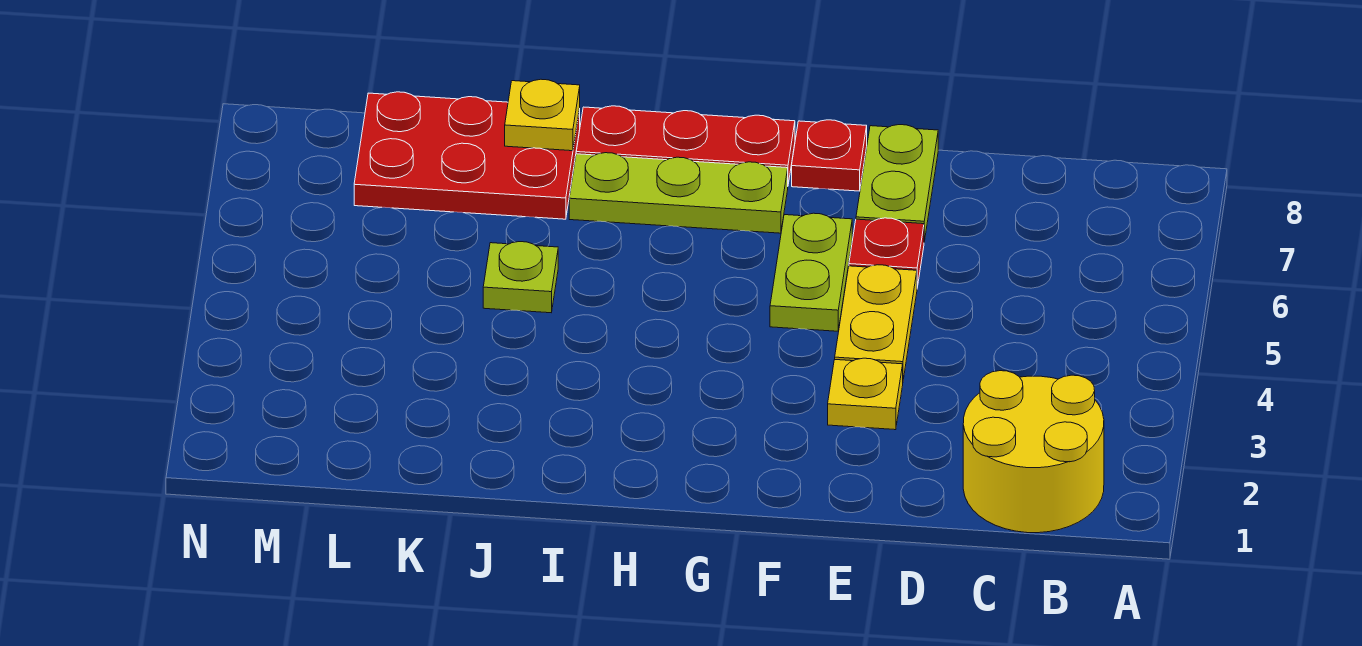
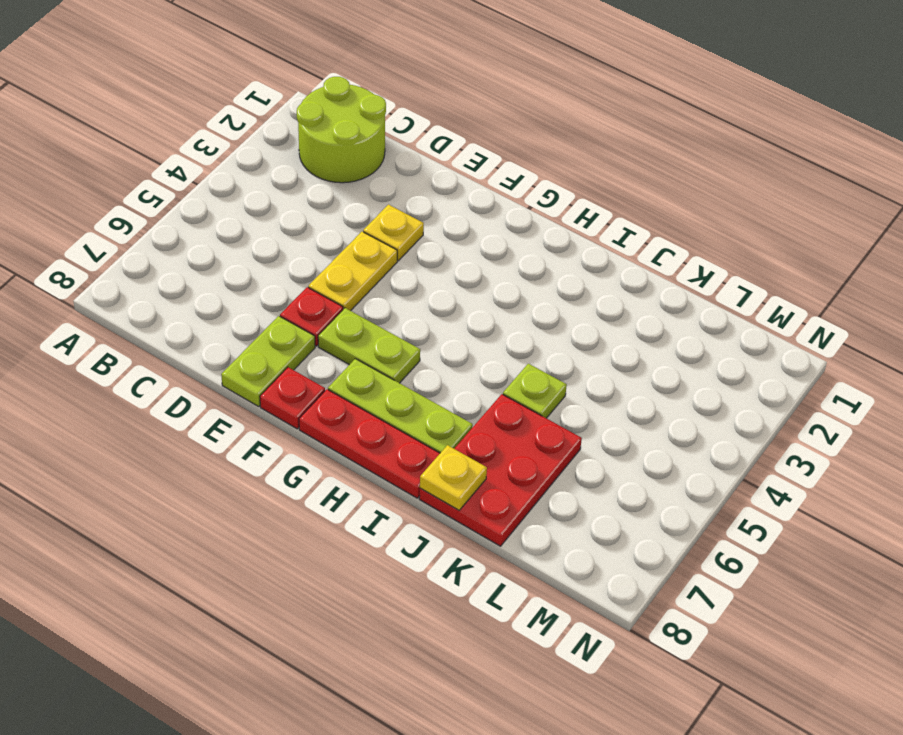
yellow 2x2 round brick [963,371,1104,533] -> lime 2x2 round brick [297,77,386,183]
lime 1x2 plate [770,213,852,331] -> lime 1x2 plate turned to [318,308,420,383]
red 2x3 plate [354,92,580,219] -> red 2x3 plate turned to [419,394,582,546]

